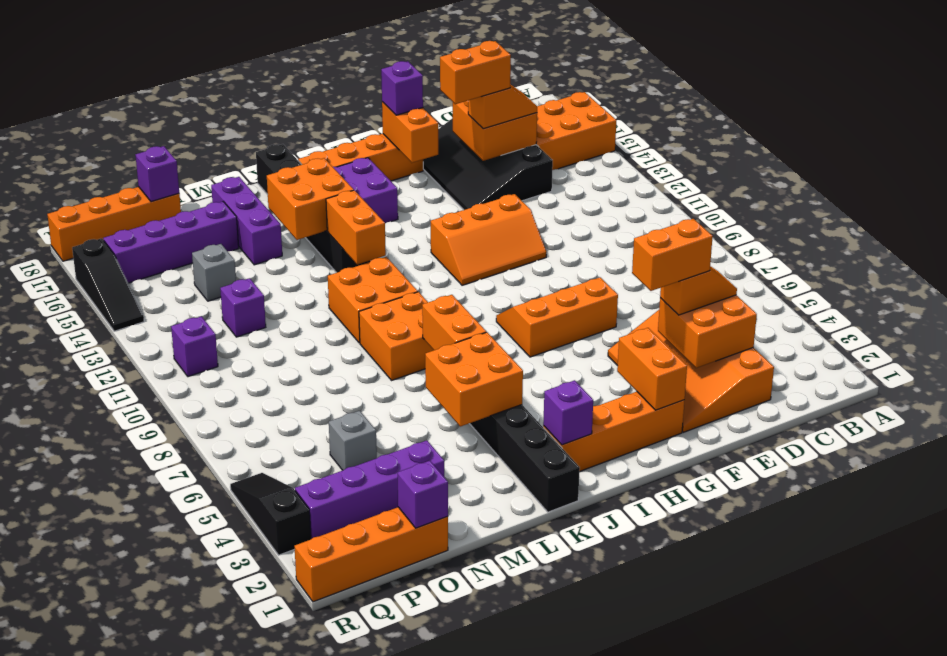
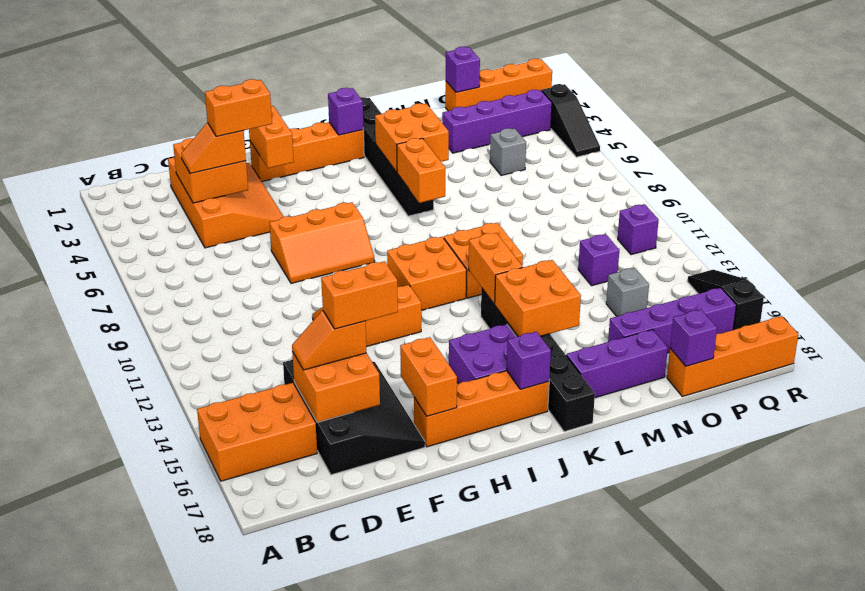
purple 1x1 brick [381,61,423,115] -> purple 1x1 brick moved to [507,332,551,389]
orange 2x2 brick [359,292,434,381] -> orange 2x2 brick moved to [387,237,467,310]
purple 1x3 brick [211,177,282,265] -> purple 1x3 brick turned to [566,330,668,398]

